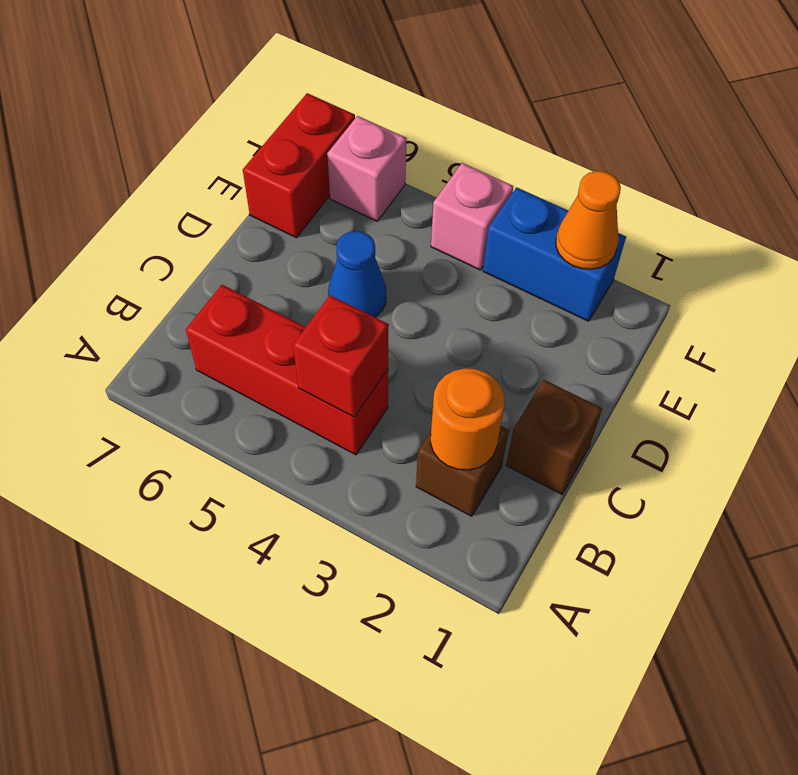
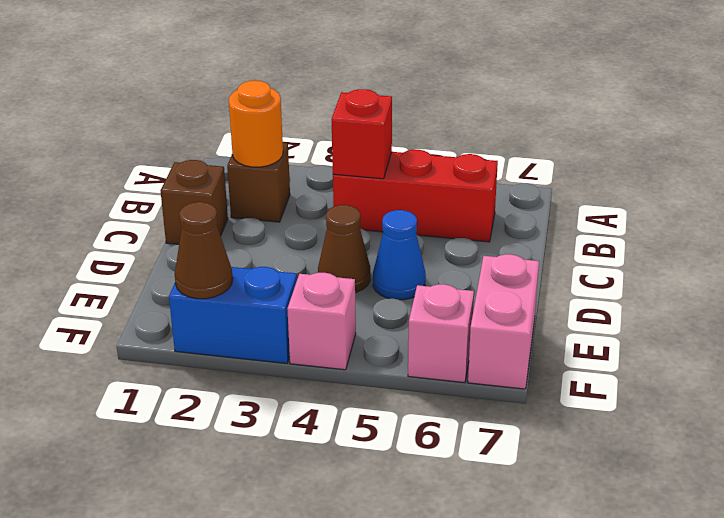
none -> brown 1x1 cone [318,205,370,293]
red 1x2 brick [243,93,355,238] -> pink 1x2 brick [468,254,539,389]
orange 1x1 cone [556,171,621,269] -> brown 1x1 cone [175,202,233,299]

